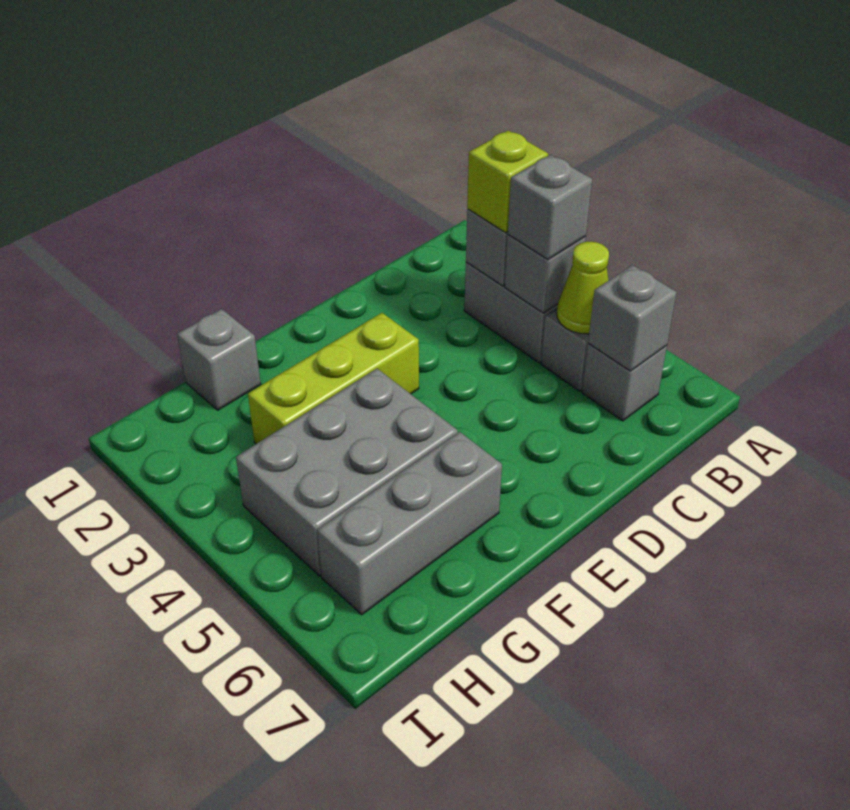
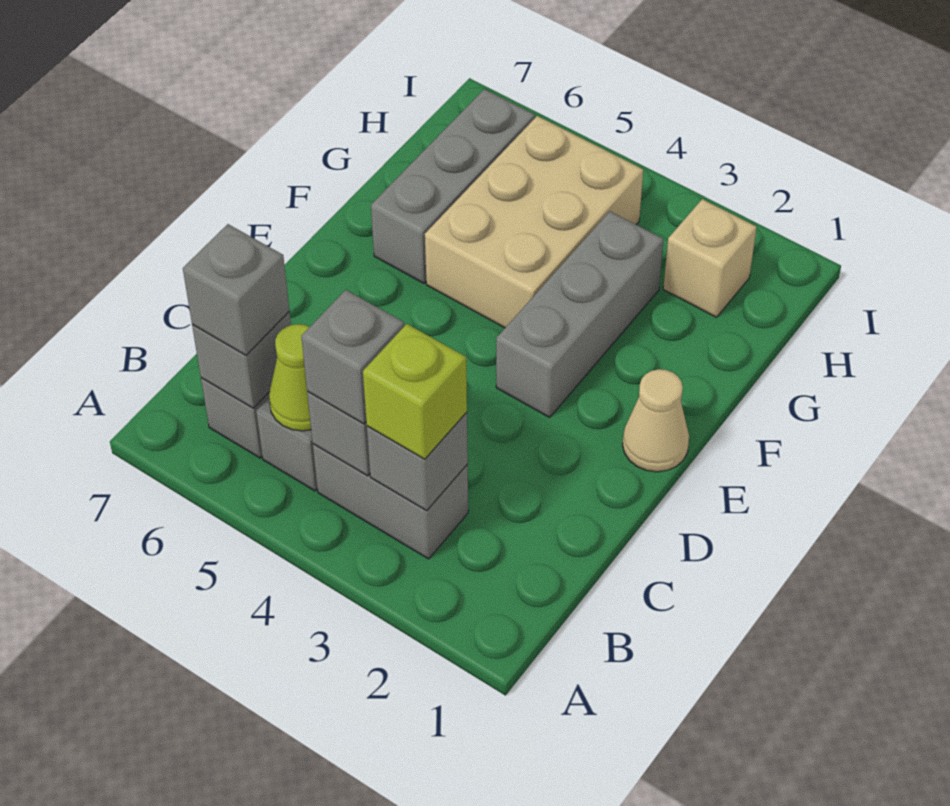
none -> tan 1x1 cone [623,369,689,472]
lime 1x3 brick [248,313,419,444] -> grey 1x3 brick [496,211,664,417]
grey 2x3 brick [236,369,458,576] -> tan 2x3 brick [425,116,643,328]
grey 1x1 brick [177,309,261,410] -> grey 1x1 brick moved to [183,224,289,355]
none -> tan 1x1 brick [663,199,757,317]

